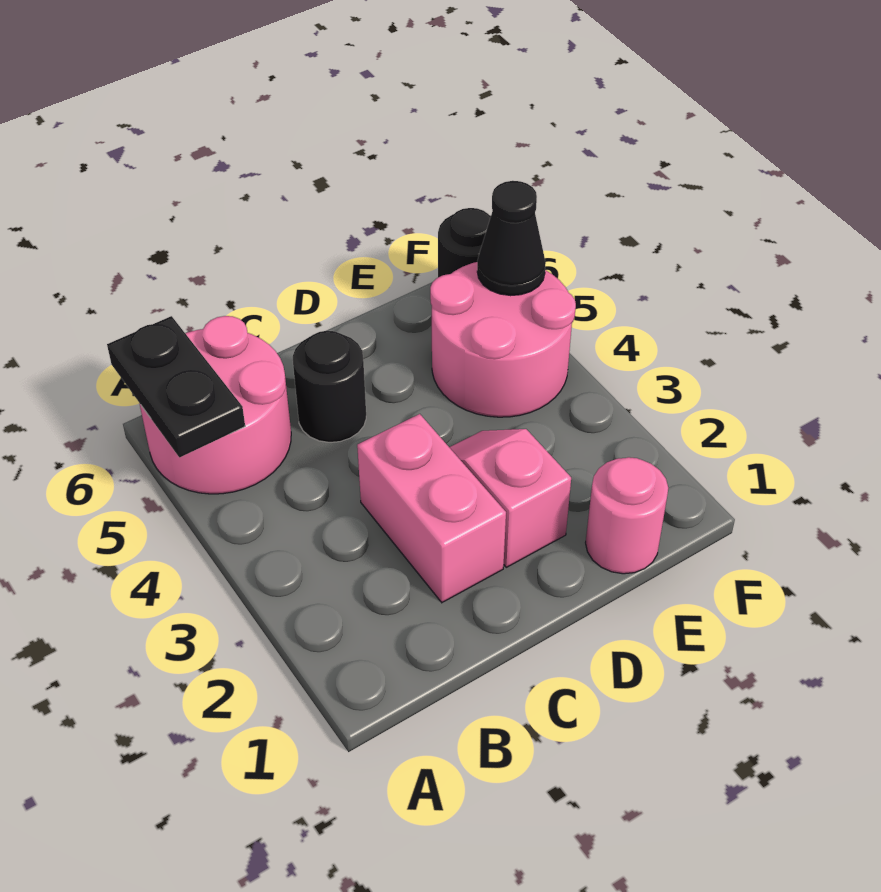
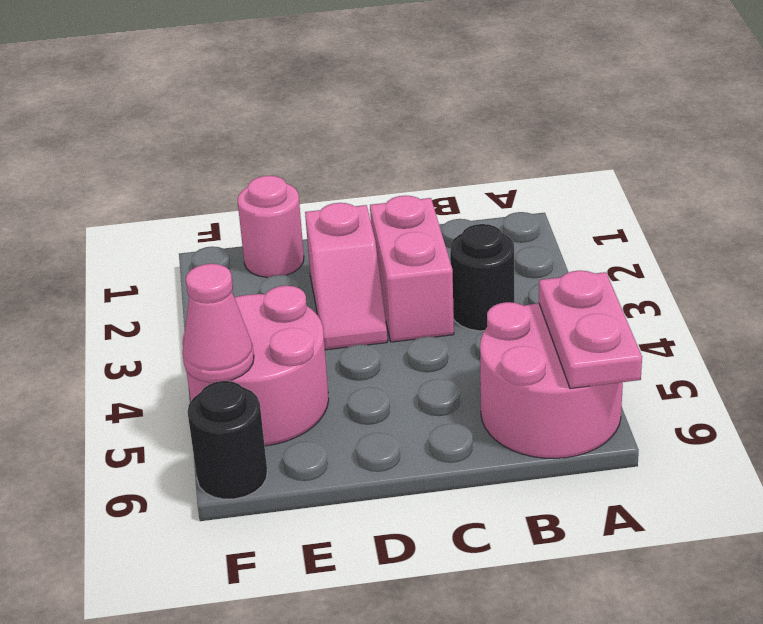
black 1x2 plate [107,316,245,457] -> pink 1x2 plate [539,270,642,389]
black 1x1 round brick [293,331,366,442] -> black 1x1 round brick moved to [450,224,514,331]
black 1x1 cone [477,181,546,296] -> pink 1x1 cone [182,264,254,383]

